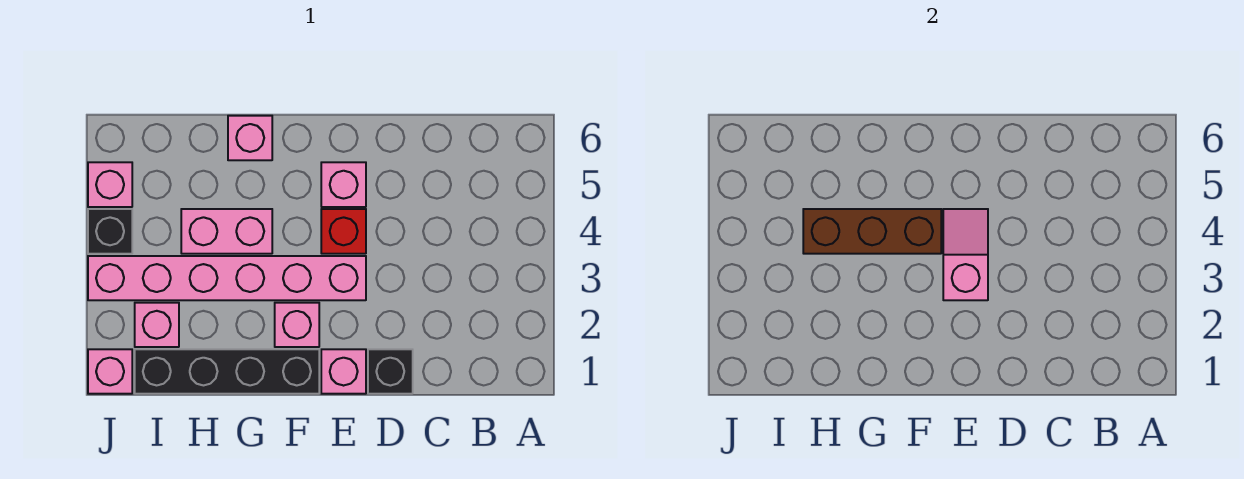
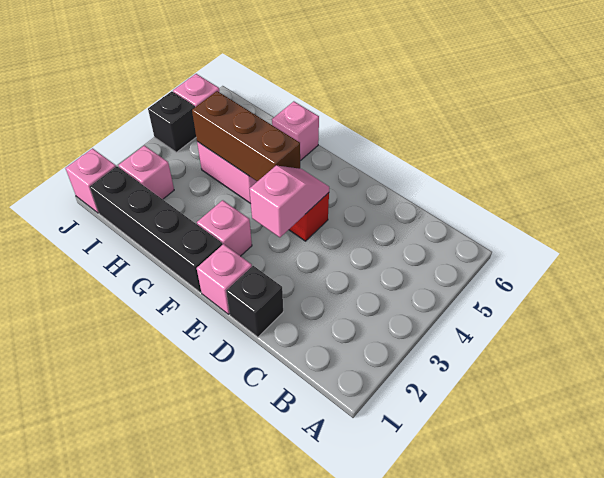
pink 1x6 brick [88,256,366,300] -> none
pink 1x1 brick [321,162,366,207] -> none

